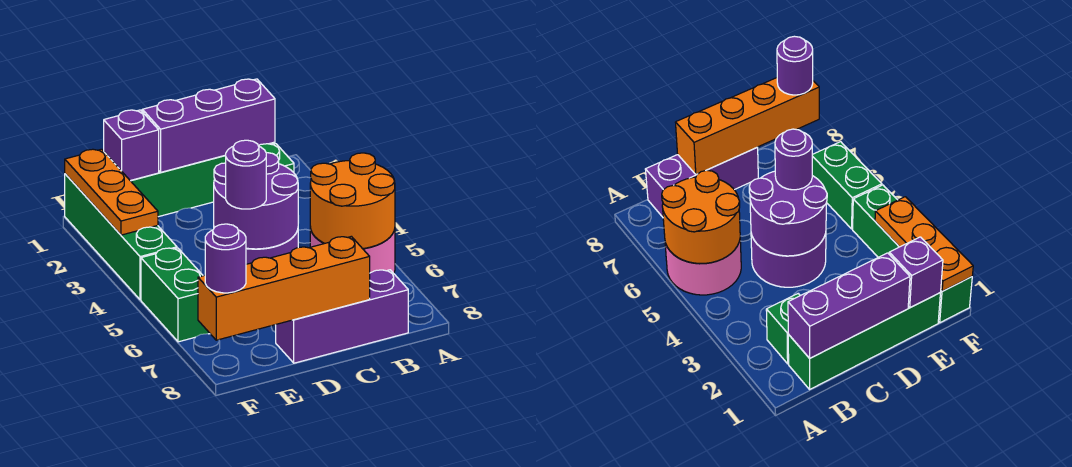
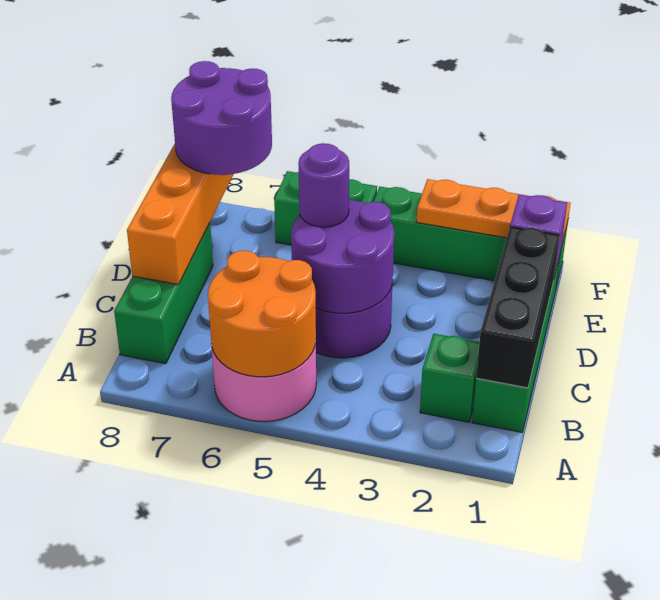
purple 1x3 brick [142,79,275,172] -> black 1x3 brick [476,227,560,388]
purple 1x3 brick [276,270,408,363] -> green 1x3 brick [114,223,213,364]
purple 1x1 round brick [205,224,246,293] -> purple 2x2 round brick [171,61,272,175]

